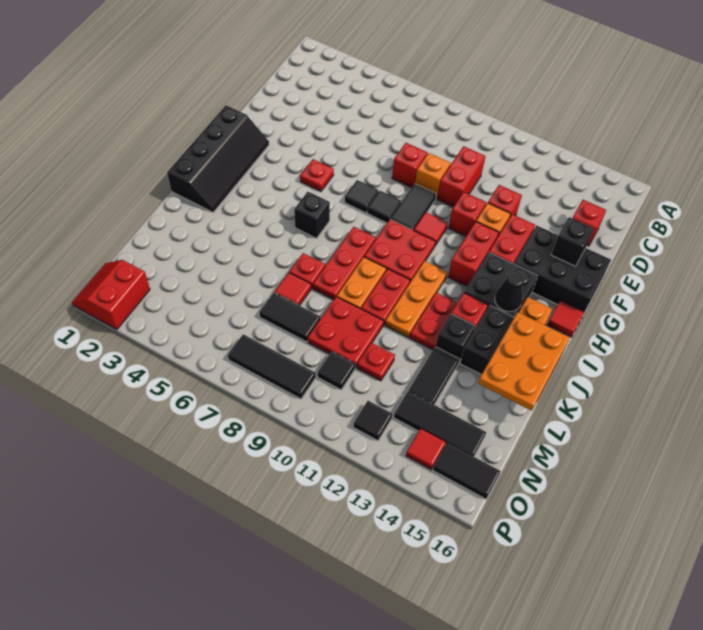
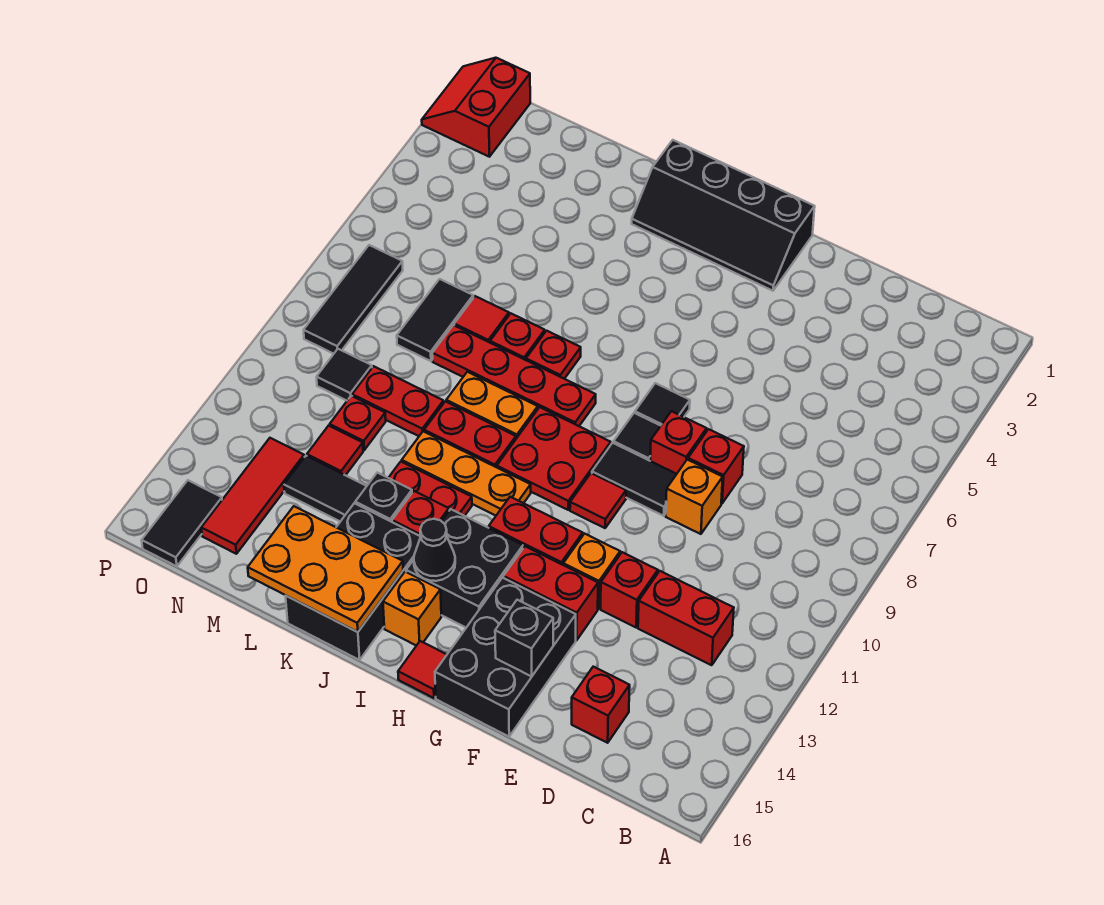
red 1x2 brick [437,146,485,207] -> red 1x2 brick moved to [638,571,734,665]
red 1x1 brick [449,192,486,236] -> red 1x1 brick moved to [650,411,707,474]
red 1x1 plate [300,159,334,191] -> red 1x1 plate moved to [526,331,581,379]
black 1x1 brick [294,192,330,238] -> none
red 1x3 plate [313,227,376,300] -> red 1x4 plate [432,325,596,426]
red 2x2 plate [308,297,384,368] -> red 1x2 plate [352,366,444,436]
black 1x3 tile [394,391,486,457] -> red 1x3 tile [201,438,304,554]
red 2x2 slope [72,260,150,329] -> red 2x2 slope turned to [422,58,530,157]
black 1x1 tile [353,401,392,441] -> none
red 1x1 tile [406,429,446,469] -> red 1x1 tile moved to [307,426,363,475]

